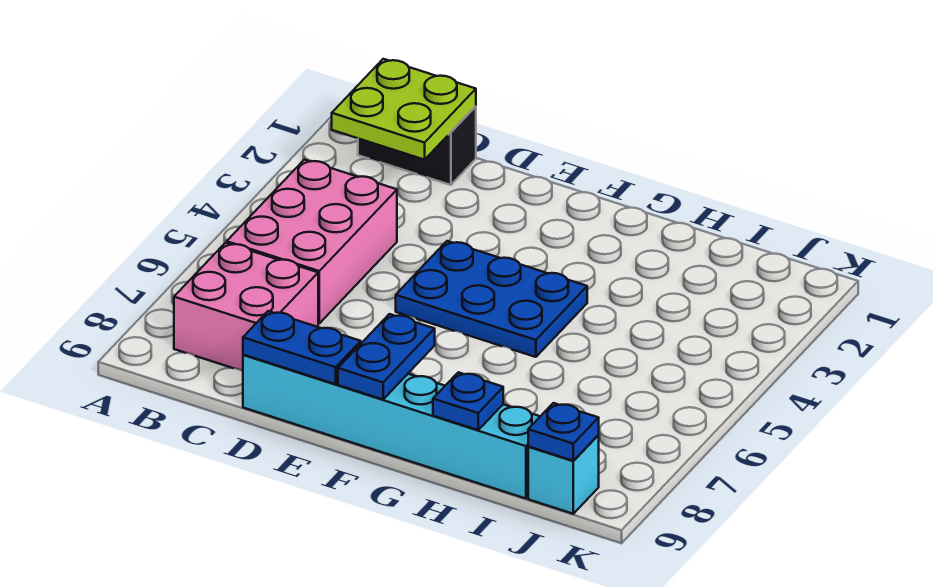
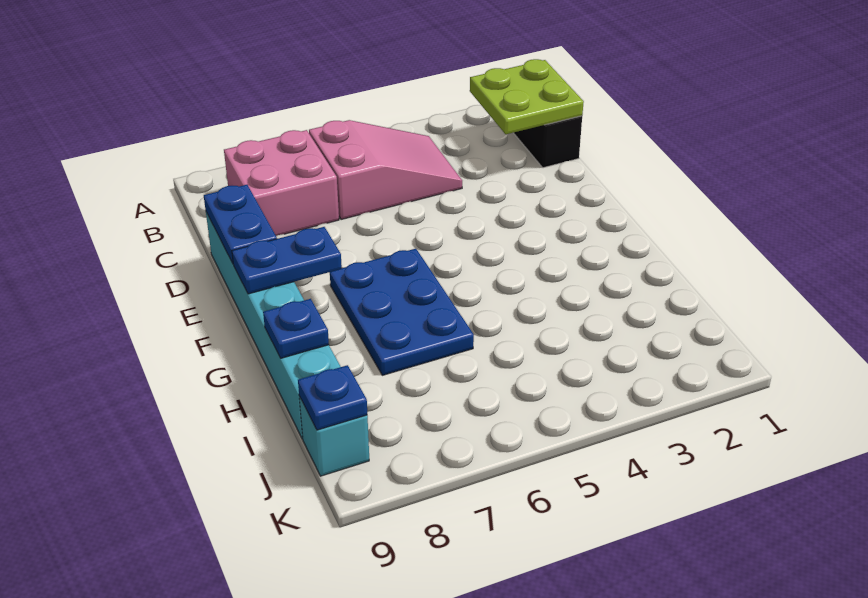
pink 2x3 brick [227,160,397,323] -> pink 2x3 slope [309,120,462,220]
blue 2x3 plate [396,241,587,357] -> blue 2x3 plate moved to [330,249,474,375]

